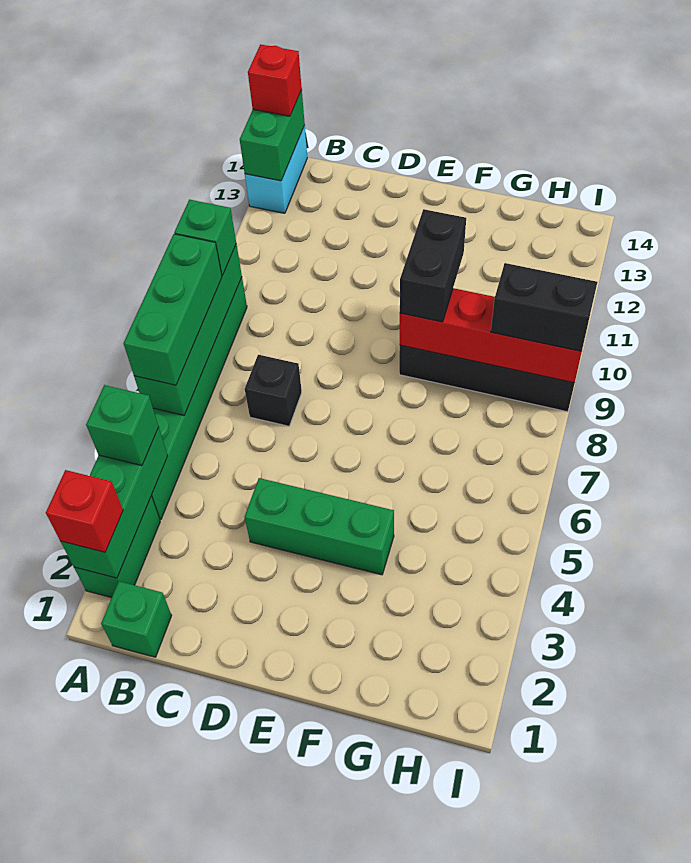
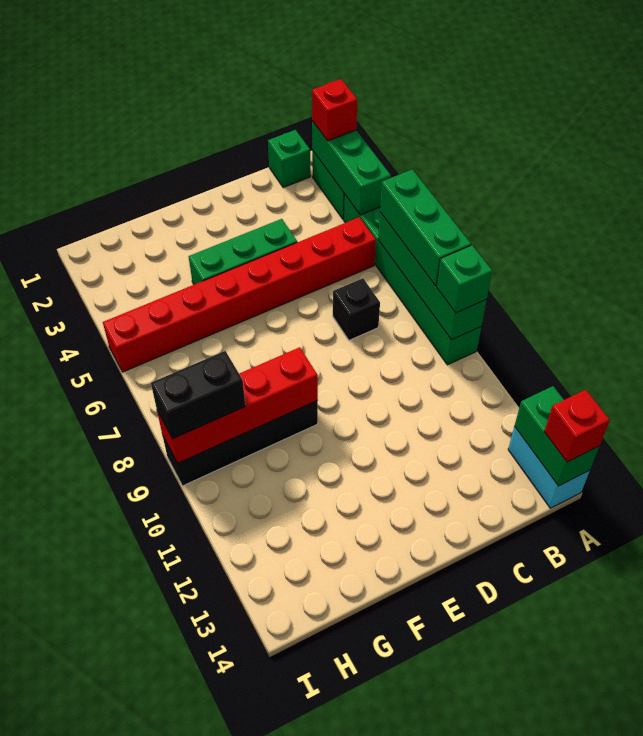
green 1x1 brick [86,385,159,466] -> none
none -> red 1x8 brick [103,217,376,372]
black 1x2 brick [400,209,466,322] -> none

